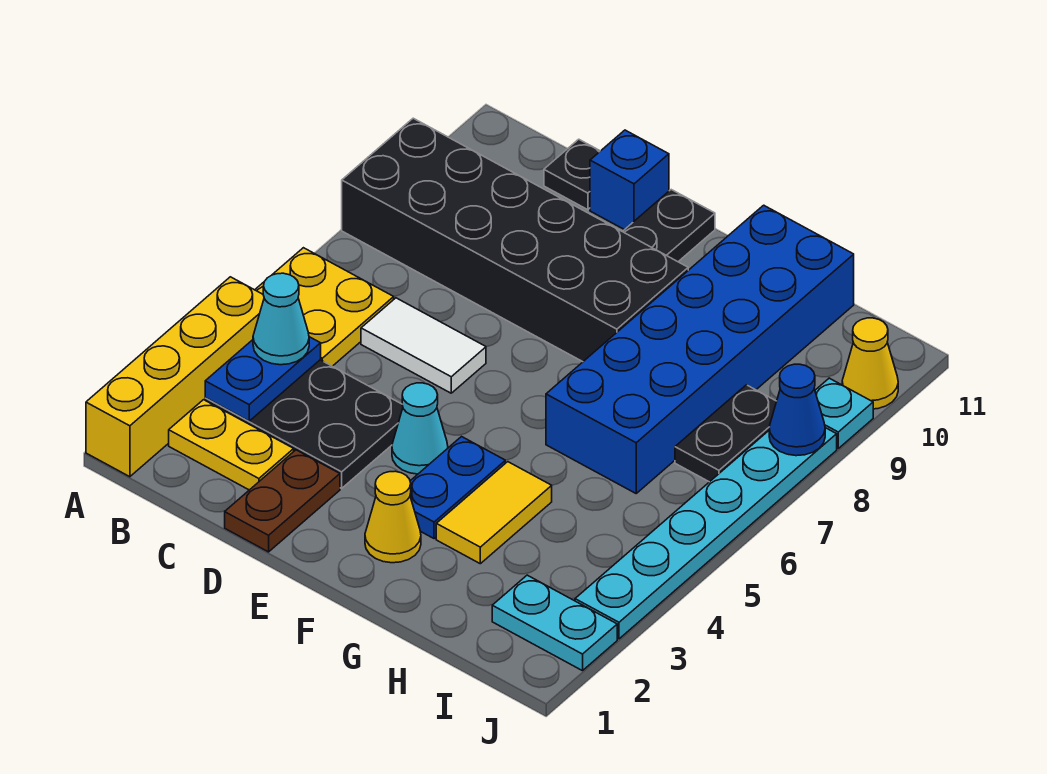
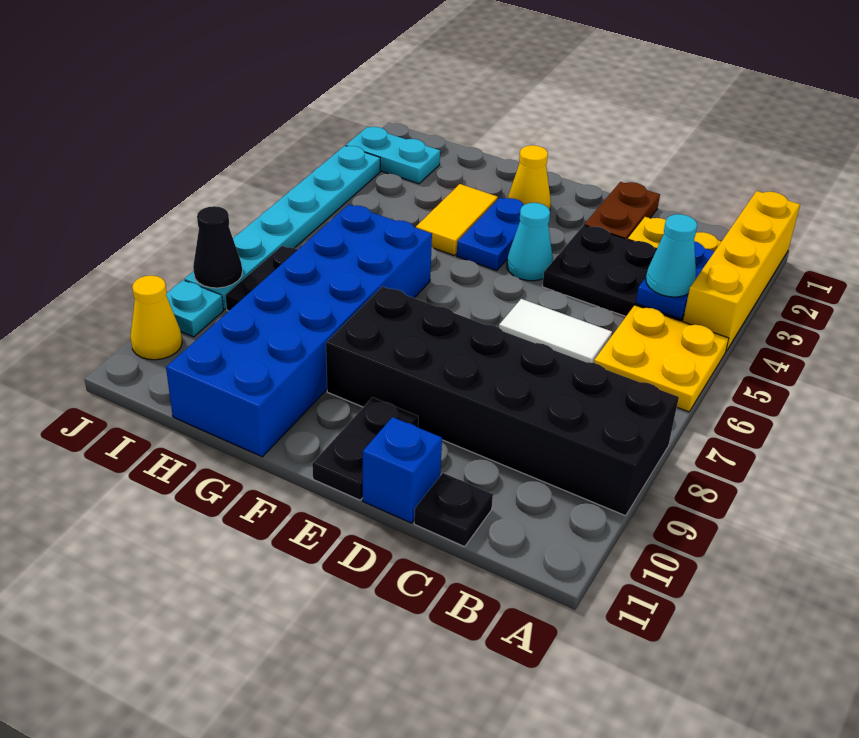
blue 1x1 cone [769,364,825,456] -> black 1x1 cone [193,206,242,288]

